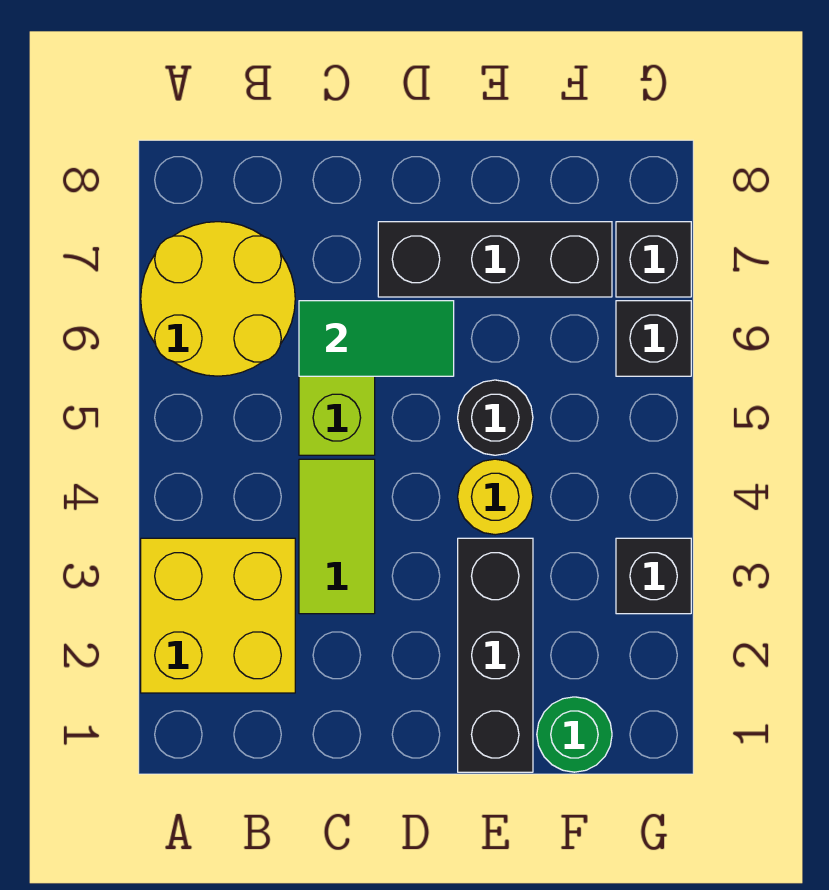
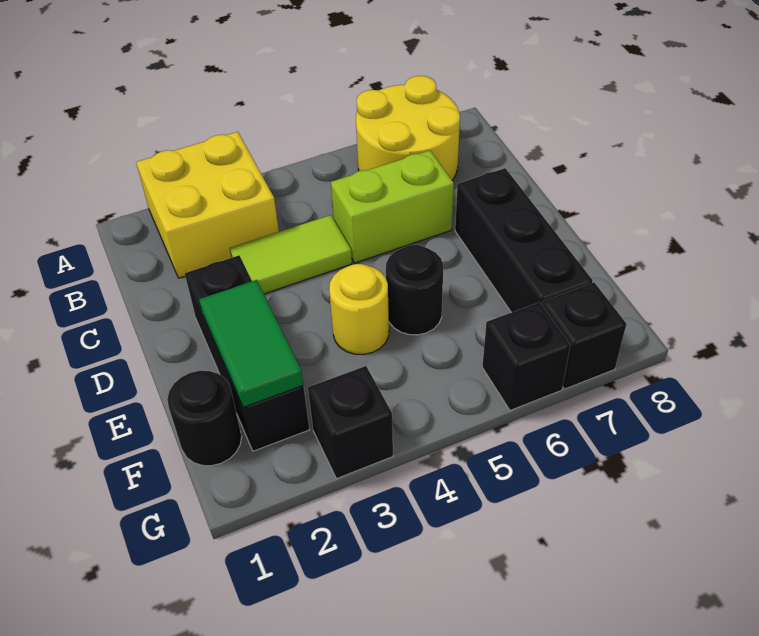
green 1x2 tile [299,301,454,376] -> green 1x2 tile moved to [199,280,303,407]
black 1x3 brick [458,538,533,772] -> black 1x3 brick turned to [185,255,309,451]
green 1x1 round brick [537,697,612,772] -> black 1x1 round brick [167,371,242,466]

